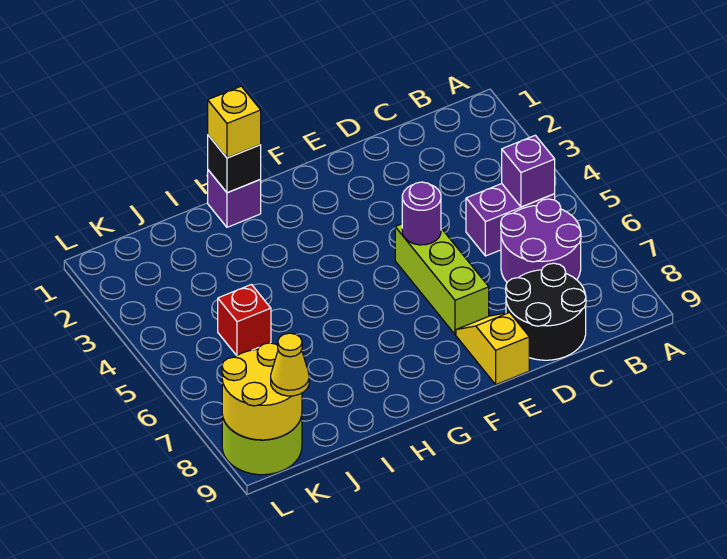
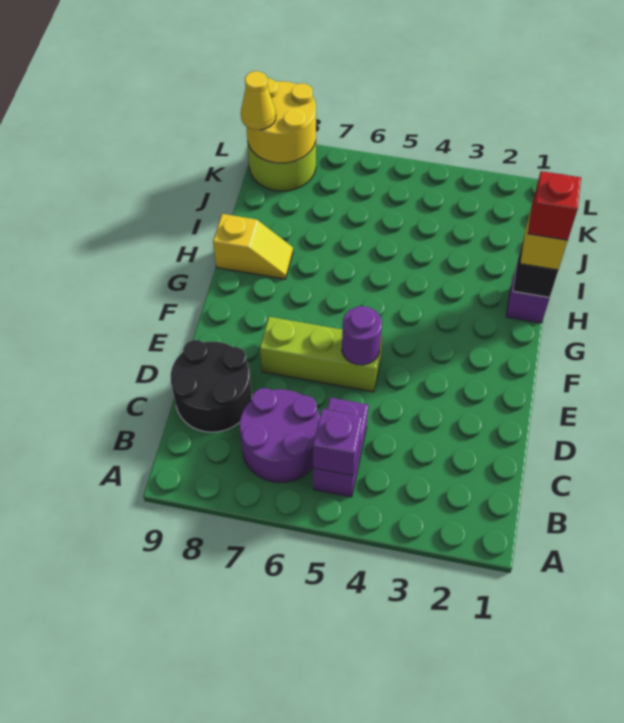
yellow 1x2 slope [456,312,529,384] -> yellow 1x2 slope moved to [213,214,293,279]
red 1x1 brick [218,285,271,356] -> red 1x1 brick moved to [528,171,581,241]

